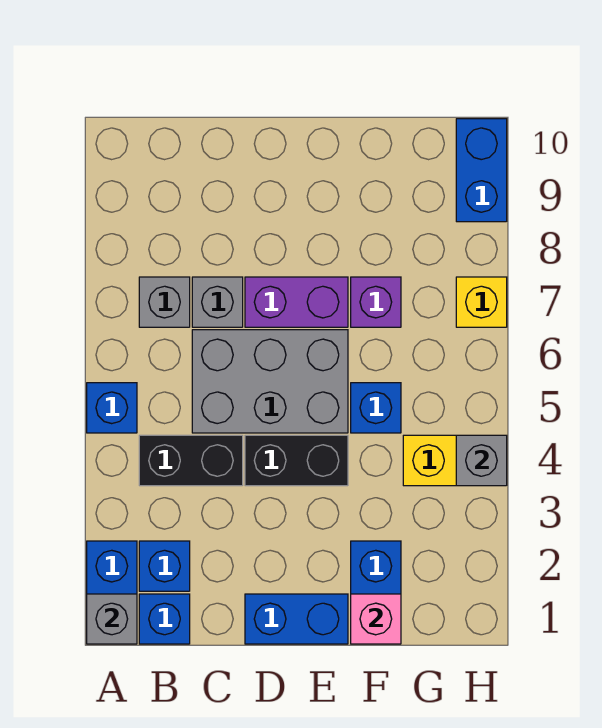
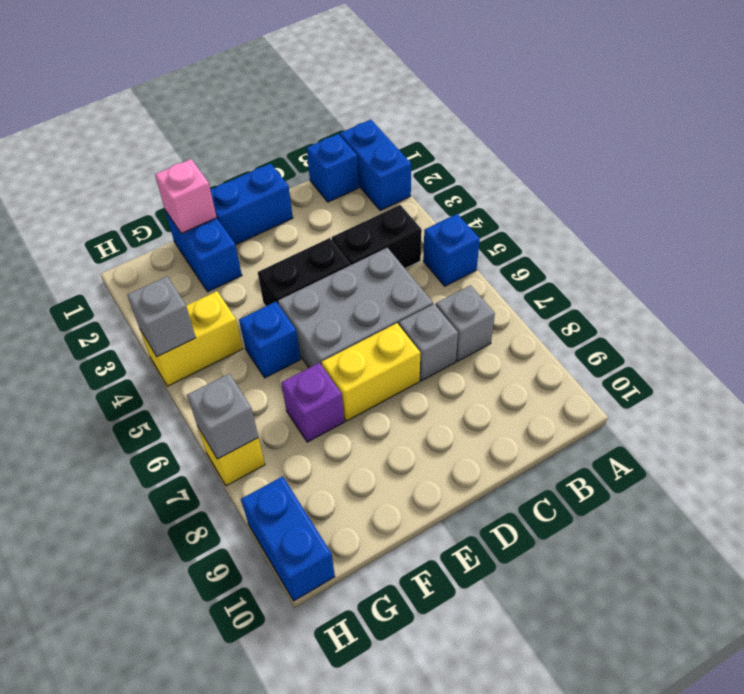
grey 1x1 brick [87,594,137,644] -> grey 1x1 brick moved to [187,374,258,459]
blue 1x1 brick [139,541,190,591] -> none
purple 1x2 brick [245,277,348,327] -> yellow 1x2 brick [322,323,420,421]

